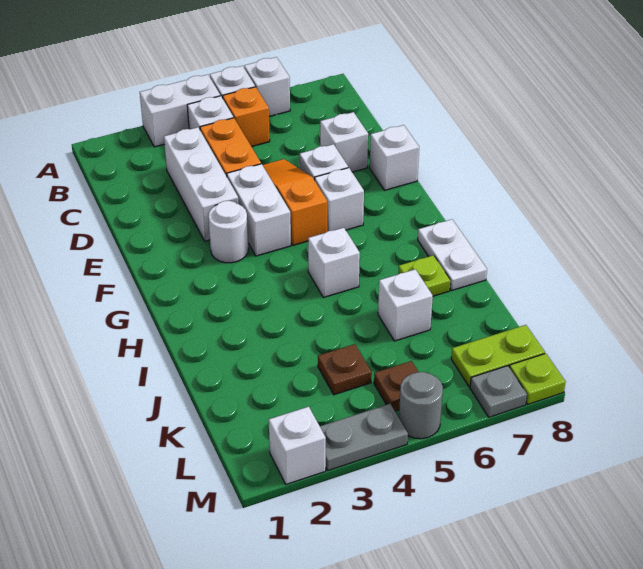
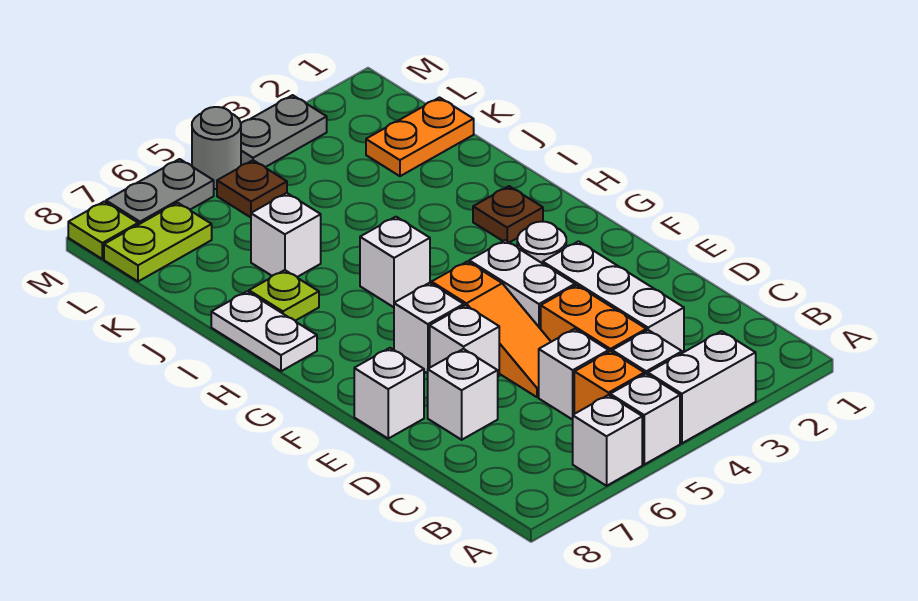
none -> orange 1x2 plate [366,98,474,176]
brown 1x1 plate [318,344,372,395] -> brown 1x1 plate moved to [473,186,543,243]
white 1x1 brick [269,407,326,484] -> white 1x1 brick moved to [539,329,609,420]
grey 1x1 plate [470,366,527,417] -> grey 1x2 plate [106,159,214,225]

